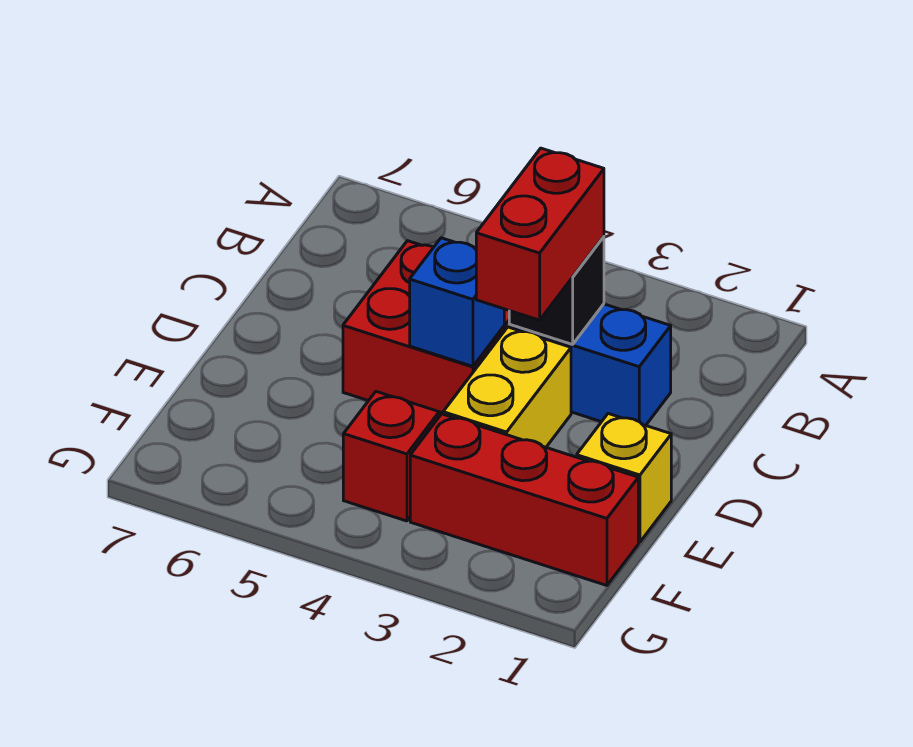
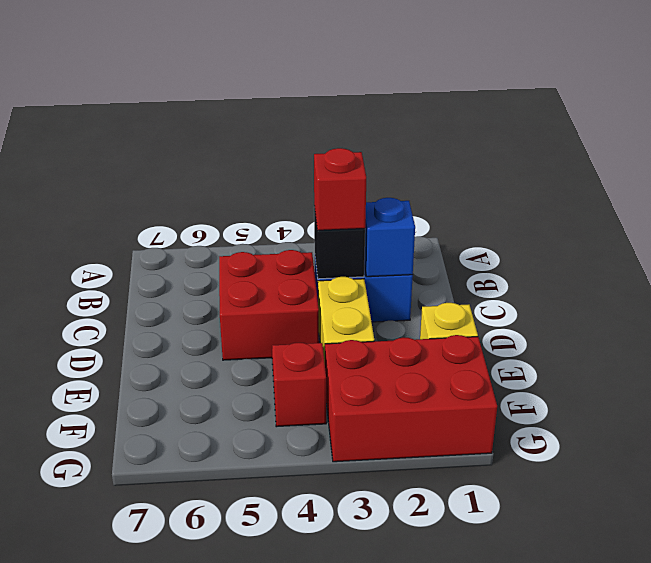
red 1x2 brick [476,148,604,320] -> red 1x1 brick [314,148,366,230]
blue 1x1 brick [410,238,504,366] -> blue 1x1 brick moved to [364,198,415,277]
red 1x3 brick [410,414,638,586] -> red 2x3 brick [325,335,497,462]

